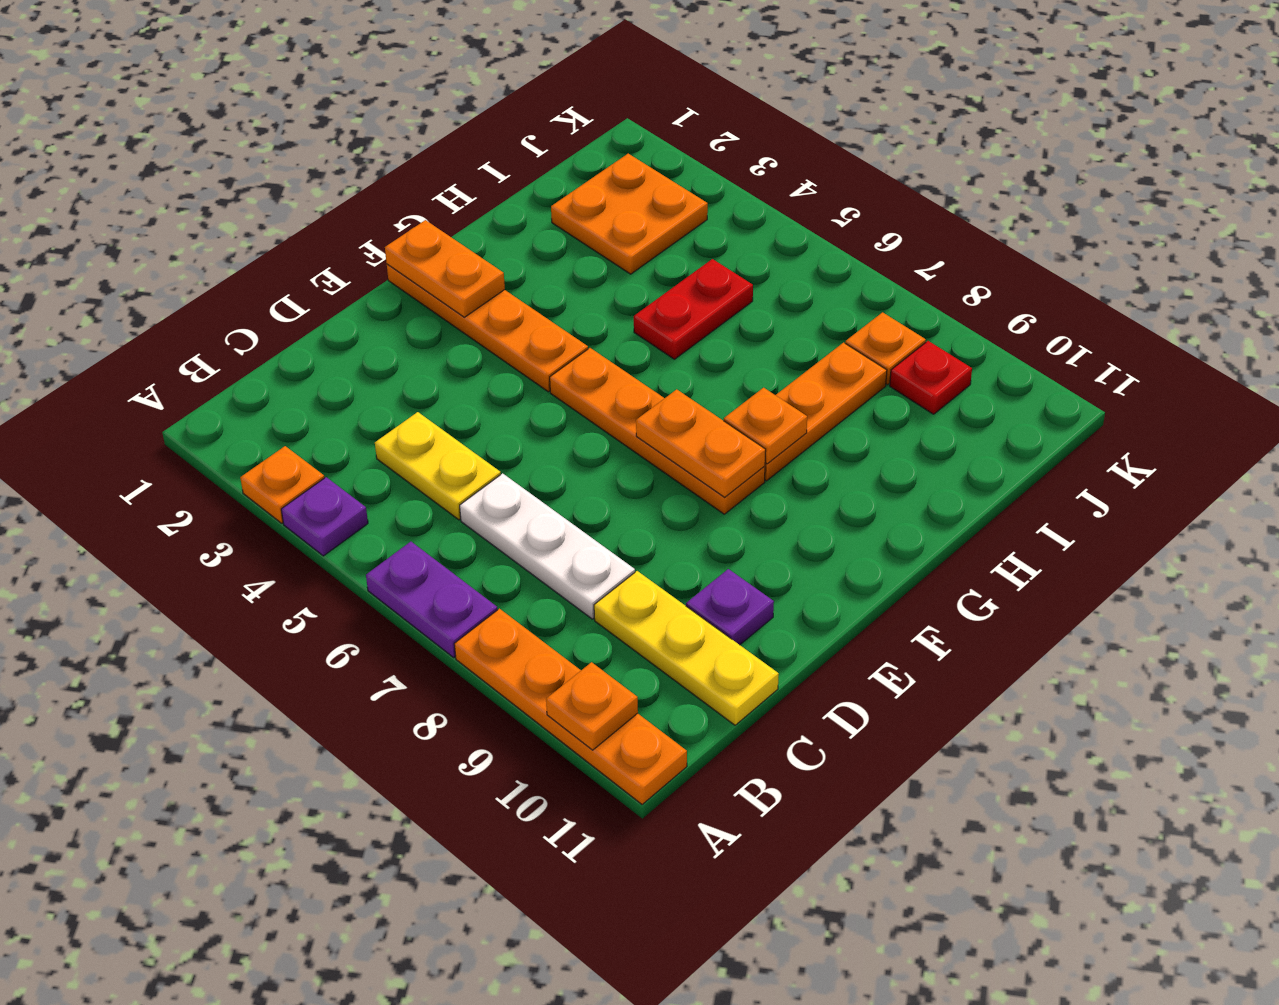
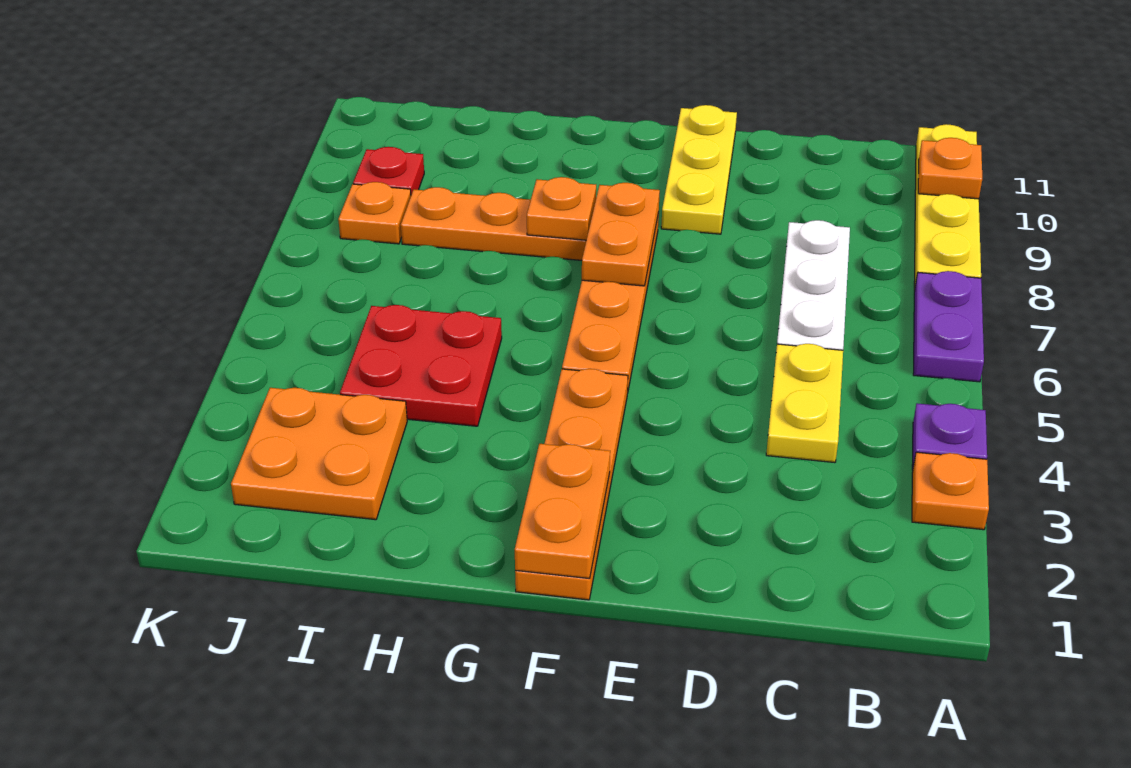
orange 1x4 plate [454,609,687,805] -> yellow 1x4 plate [914,124,981,290]
yellow 1x3 plate [594,571,779,725] -> yellow 1x3 plate moved to [661,105,737,234]
purple 1x1 plate [686,569,774,645] -> none
red 1x2 plate [634,259,753,359] -> red 2x2 plate [340,305,502,426]

